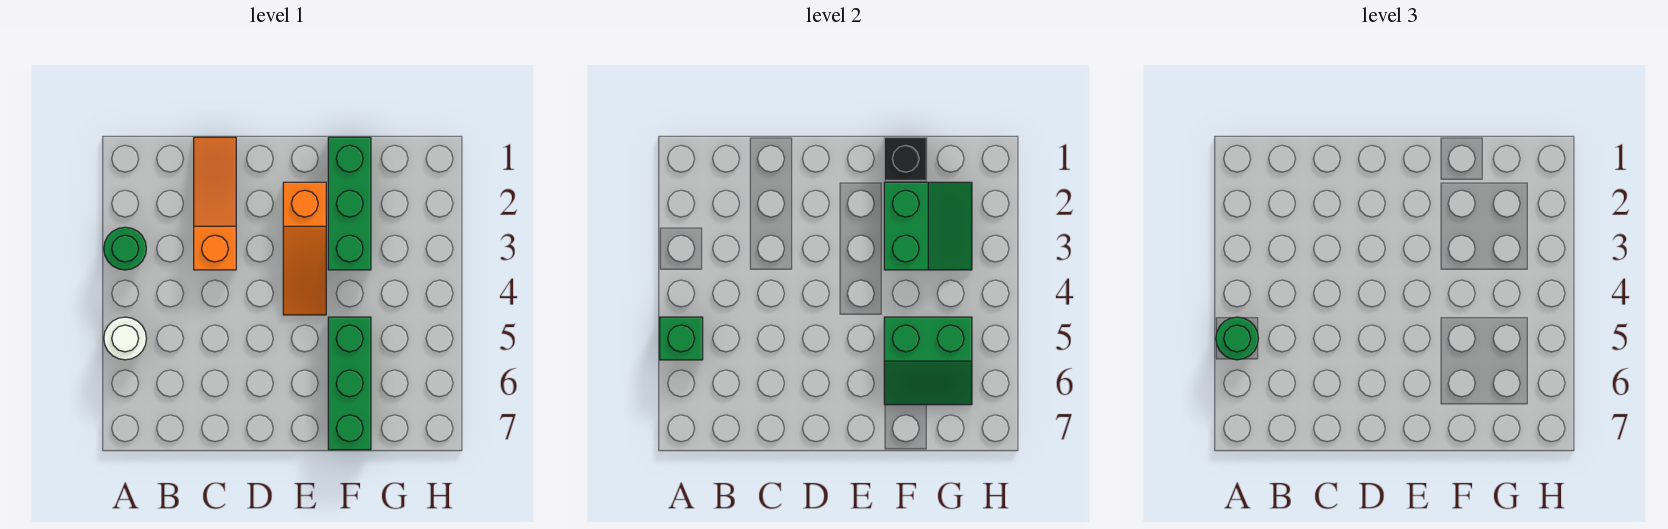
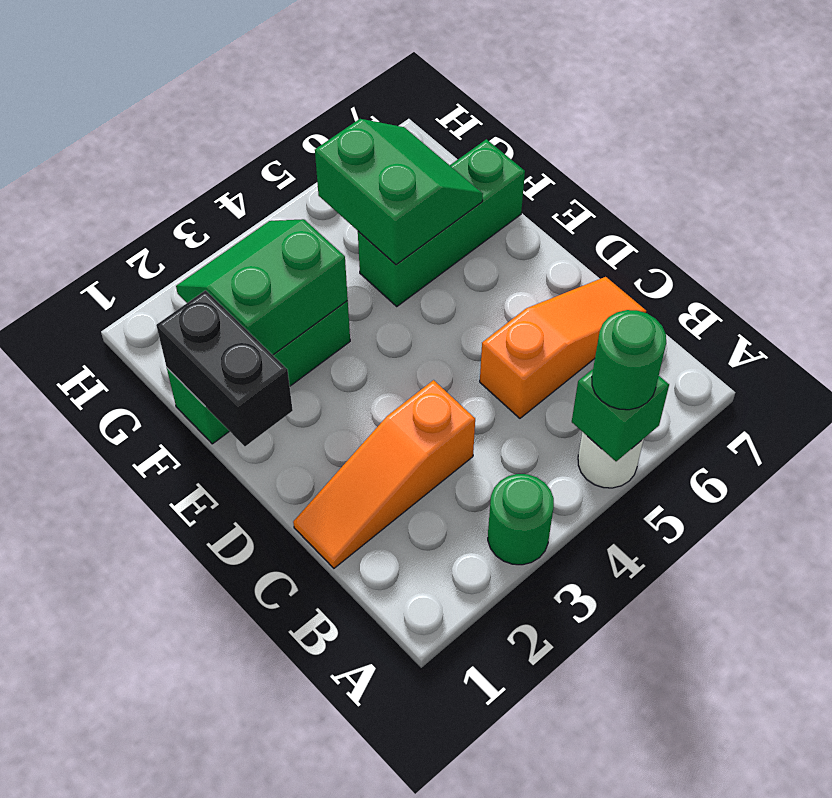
orange 1x3 slope [283,182,326,315] -> orange 1x3 slope moved to [480,277,646,418]
black 1x1 brick [884,137,927,180] -> black 1x2 brick [156,290,293,446]

